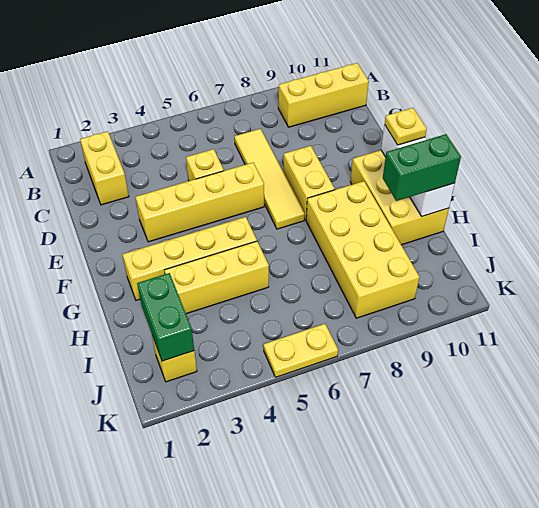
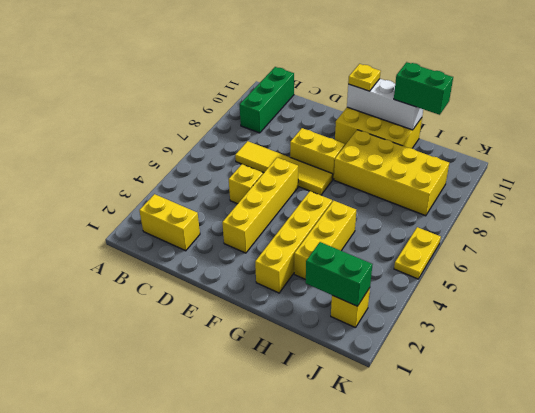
yellow 1x3 brick [278,63,369,127] -> green 1x3 brick [240,67,294,133]
green 1x2 brick [383,134,461,201] -> green 1x2 brick turned to [394,62,453,115]

